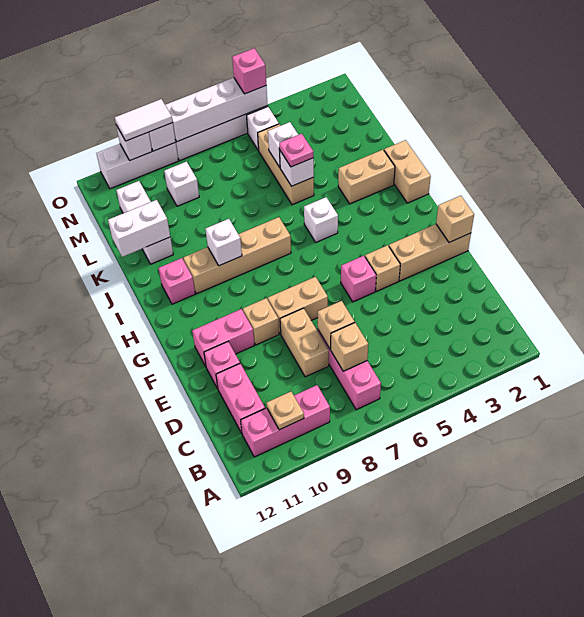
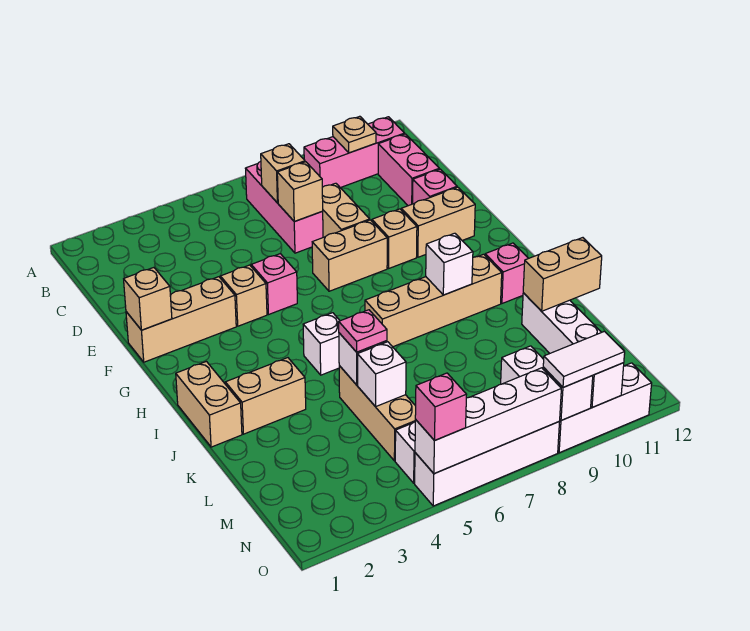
pink 1x2 brick [192,309,254,366] -> tan 1x2 brick [401,187,475,257]
white 1x2 brick [108,200,170,257] -> tan 1x2 brick [523,238,602,311]

